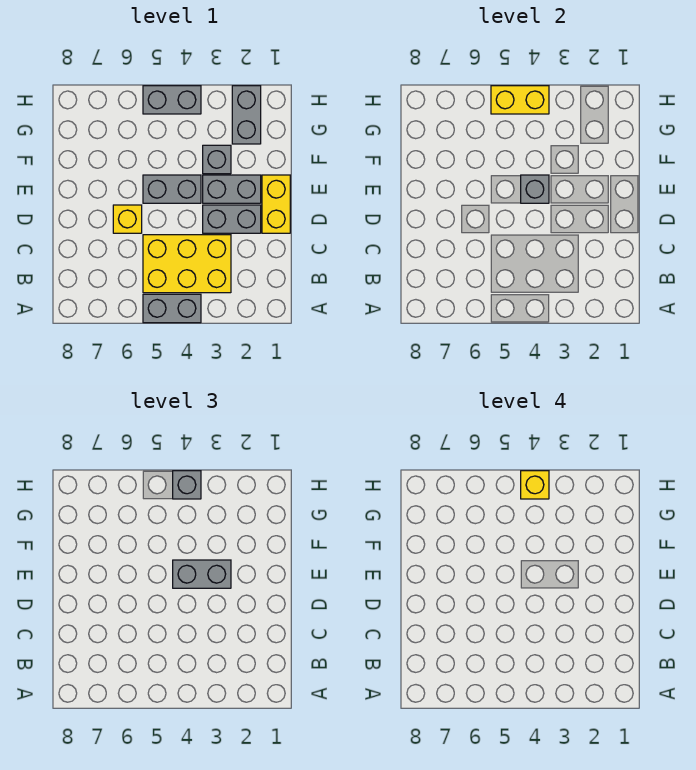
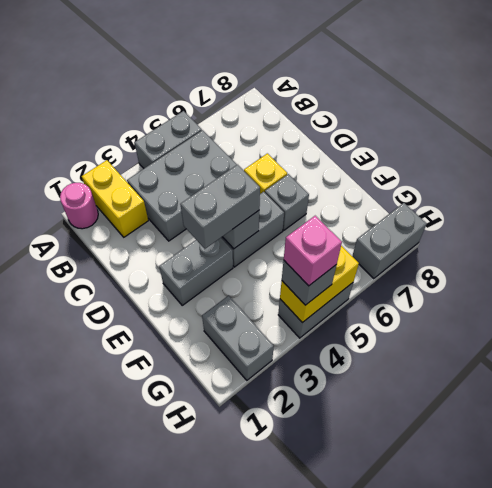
none -> pink 1x1 round brick [60,183,98,229]
yellow 2x3 brick [143,235,231,293] -> grey 2x3 brick [127,130,237,241]
yellow 1x2 brick [262,175,290,233] -> yellow 1x2 brick moved to [82,160,148,237]
grey 1x2 brick [203,205,261,233] -> grey 1x2 brick moved to [352,203,427,279]
grey 1x1 brick [203,145,231,174] -> grey 1x1 brick moved to [265,174,309,230]
yellow 1x1 brick [521,471,549,499] -> pink 1x1 brick [284,216,342,286]

